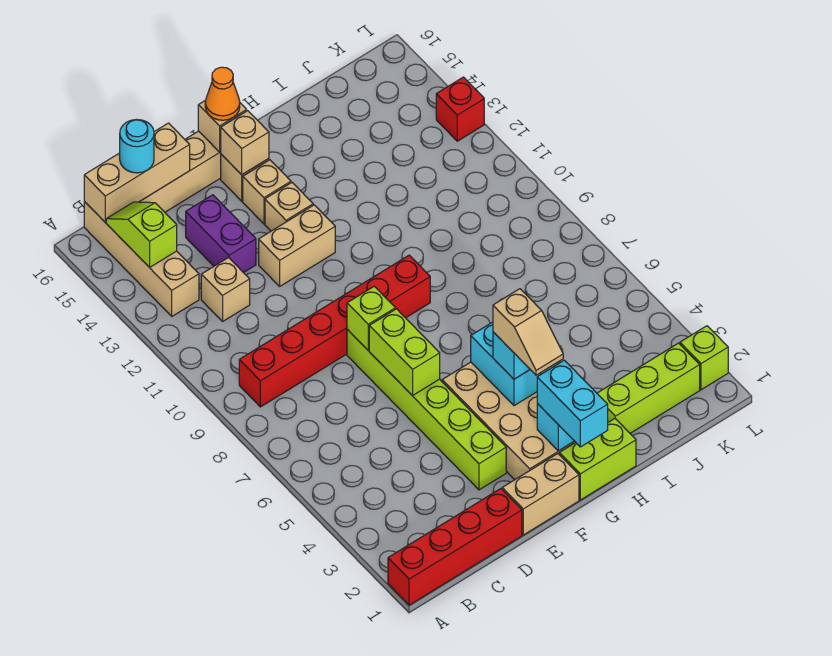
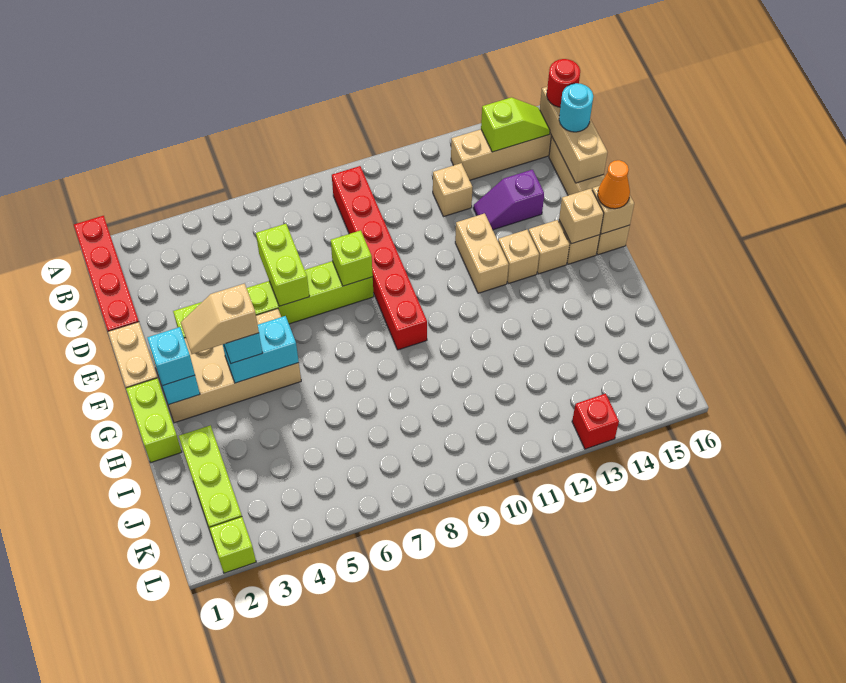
none -> red 1x1 round brick [547,59,580,107]
purple 1x2 brick [186,195,256,273] -> purple 1x2 slope [473,170,544,230]
lime 1x2 brick [369,309,440,396] -> lime 1x2 brick turned to [256,224,309,306]
cyan 1x2 brick [537,360,608,447] -> cyan 1x1 brick [147,327,195,385]

